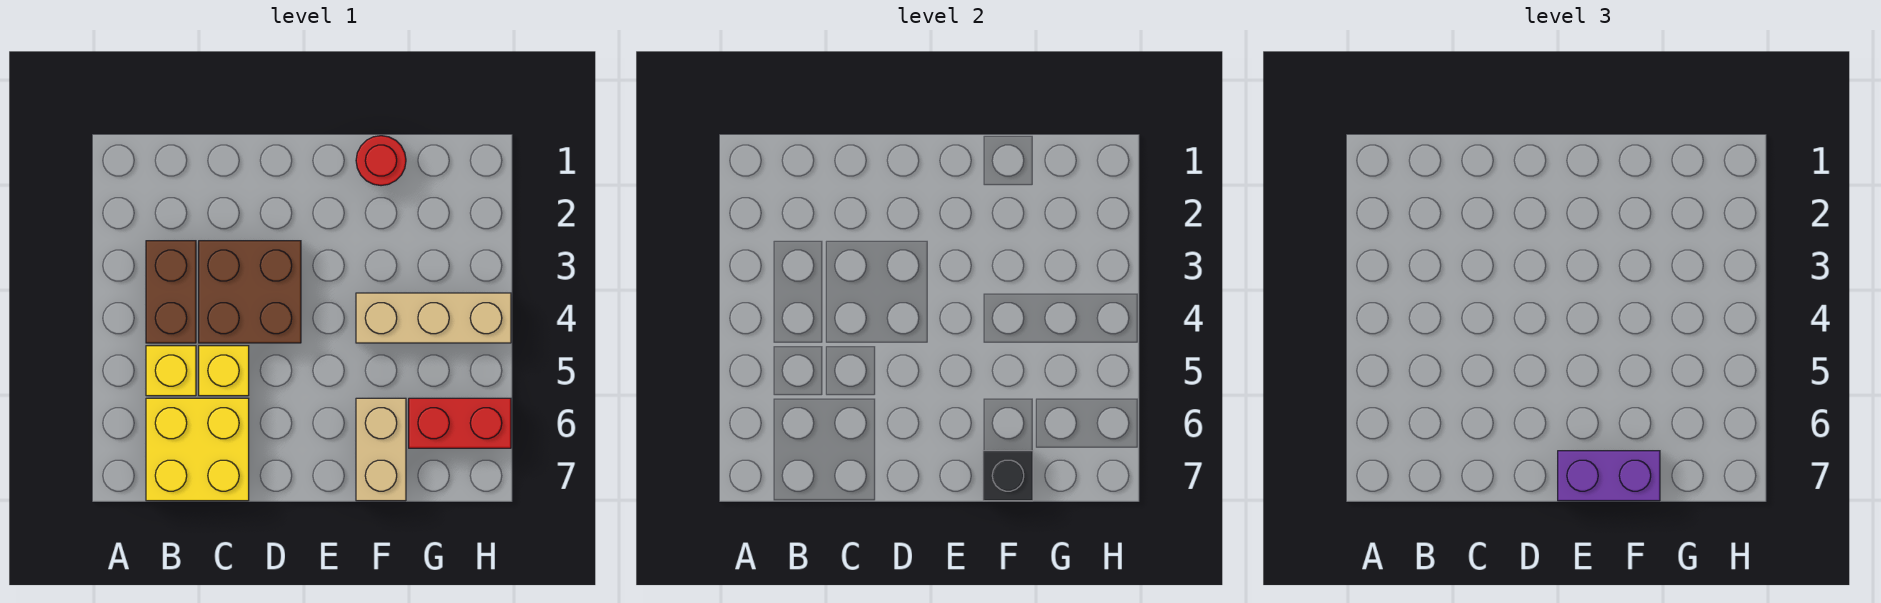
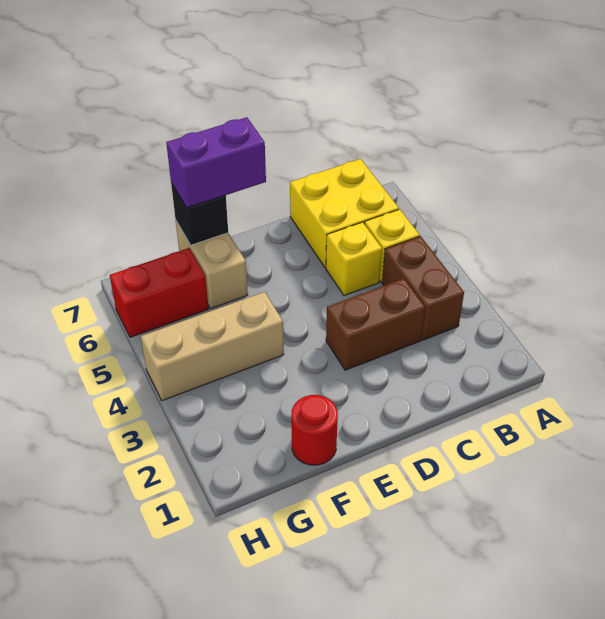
brown 2x2 brick [199,241,301,343] -> brown 1x2 brick [326,279,425,370]

